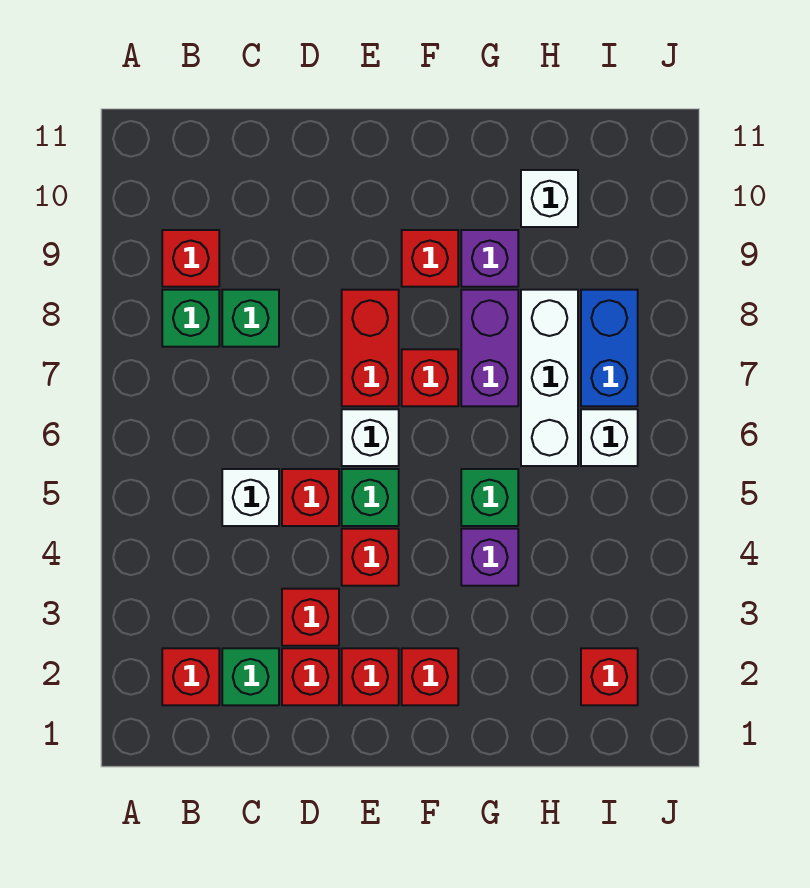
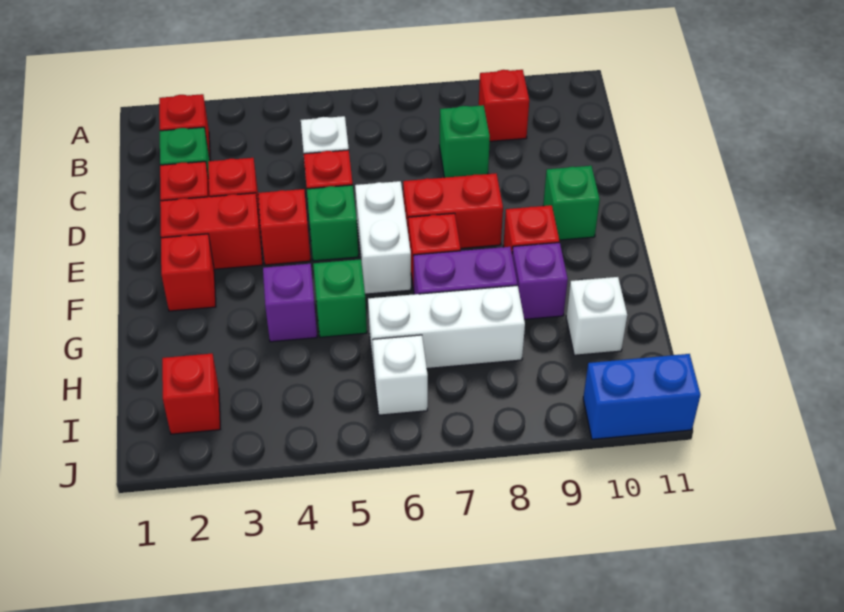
green 1x1 brick [162,290,219,347] -> green 1x1 brick moved to [543,166,600,240]
red 1x1 brick [342,648,399,705] -> red 1x2 brick [160,193,263,269]
white 1x1 brick [342,409,399,466] -> white 1x2 brick [355,181,411,294]
blue 1x2 brick [581,290,638,406] -> blue 1x2 brick moved to [583,354,701,439]

